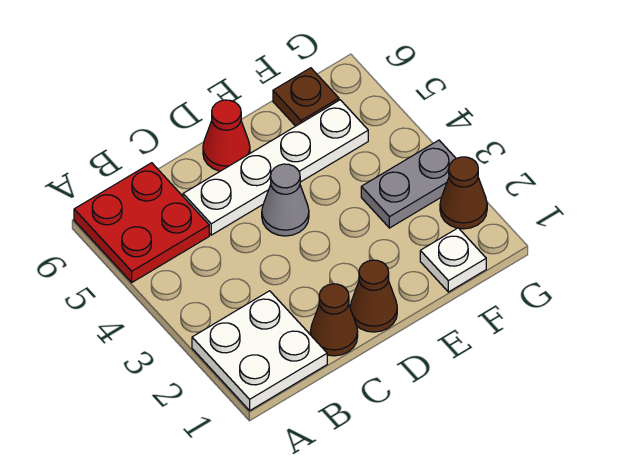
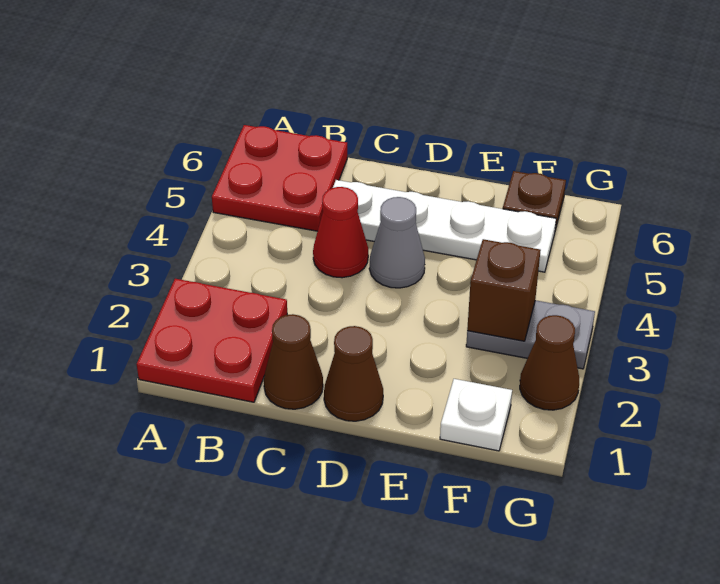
white 2x2 plate [192,291,327,410] -> red 2x2 plate [137,279,287,402]
red 1x1 cone [203,100,250,171] -> red 1x1 cone moved to [313,187,368,278]
none -> brown 1x1 brick [467,239,541,341]

